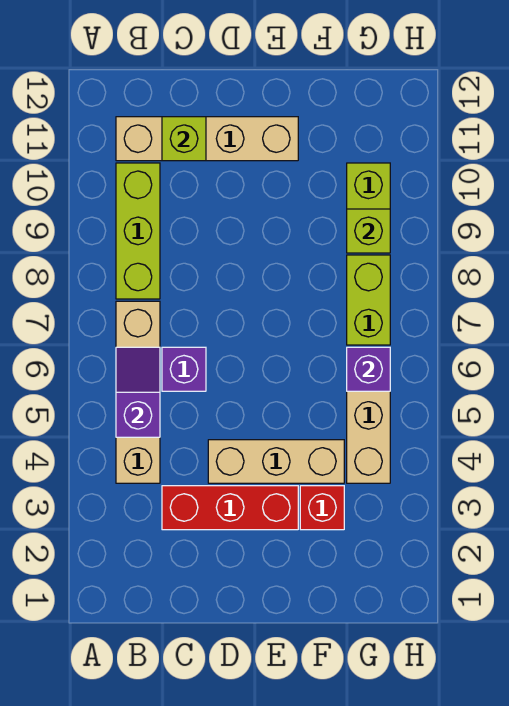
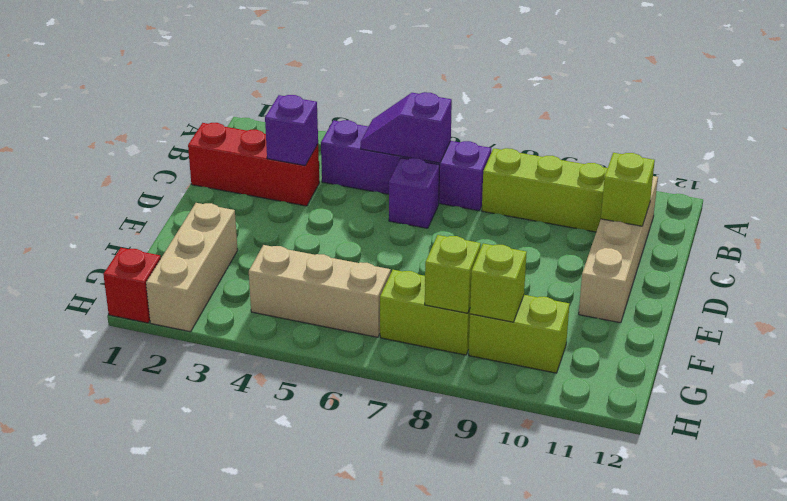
tan 1x4 brick [116,301,160,483] -> purple 1x4 brick [321,120,491,211]
purple 1x2 slope [116,347,160,437] -> purple 1x2 slope turned to [361,92,452,163]
red 1x3 brick [162,486,298,530] -> red 1x3 brick turned to [188,123,320,206]
tan 1x3 brick [208,440,344,483] -> tan 1x3 brick moved to [146,203,238,332]
red 1x1 brick [300,486,344,530] -> red 1x1 brick moved to [103,248,161,323]
purple 1x1 brick [347,347,390,391] -> purple 1x1 brick moved to [265,95,318,165]
none -> lime 1x1 brick [425,235,481,313]

